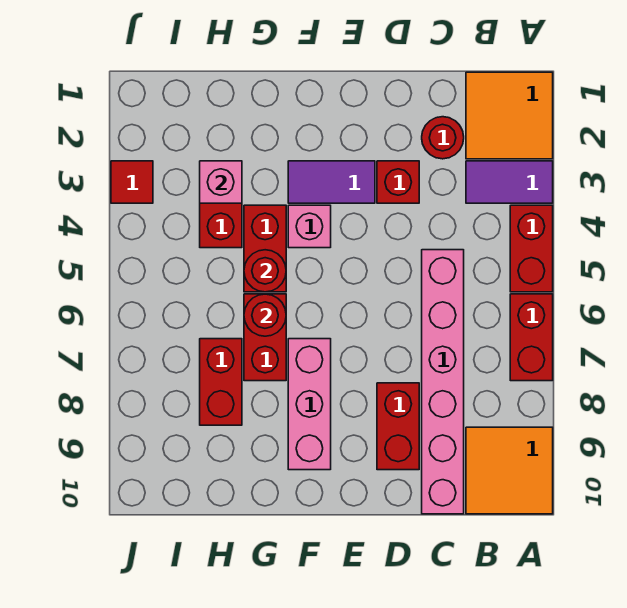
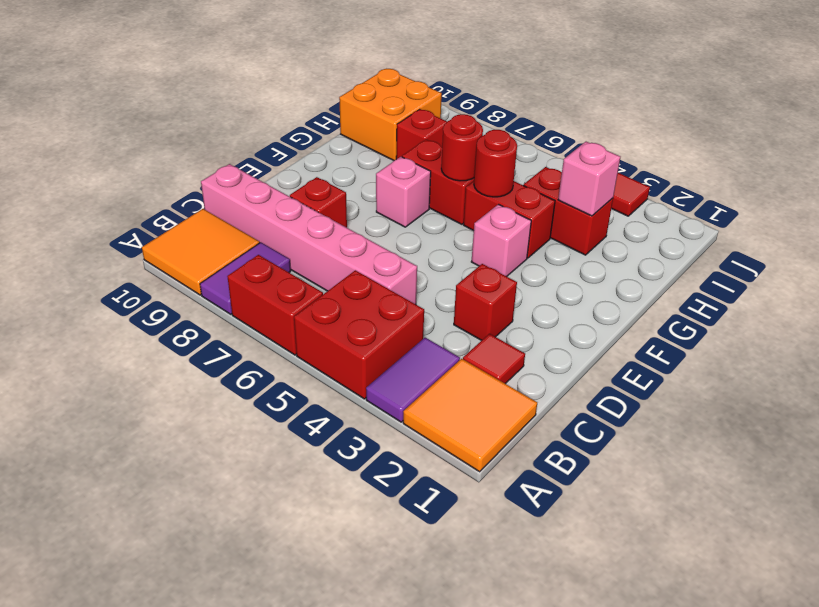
red 1x2 brick [510,205,553,292] -> red 2x2 brick [294,270,424,399]
red 1x1 round brick [422,117,464,159] -> red 1x1 tile [463,334,525,384]
red 1x2 brick [377,383,419,470] -> red 1x1 brick [290,177,347,228]
purple 1x2 tile [288,161,375,203] -> purple 1x2 tile moved to [200,242,291,314]
pink 1x3 brick [288,339,331,470] -> pink 1x1 brick [376,157,431,227]
red 1x2 brick [200,339,242,425] -> red 1x1 brick [396,109,447,159]
none -> orange 2x2 brick [339,69,442,161]

